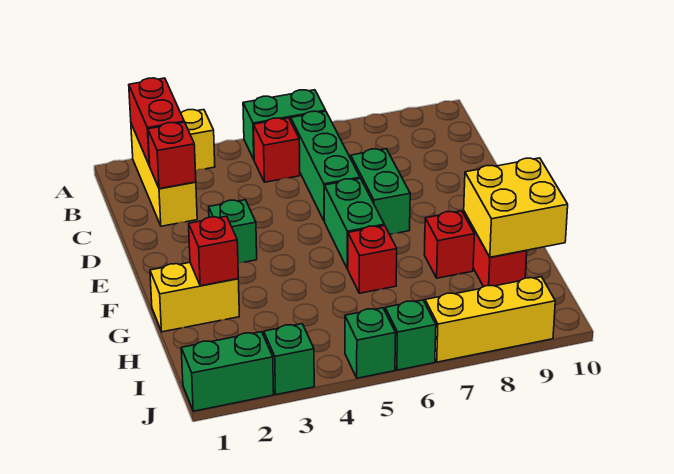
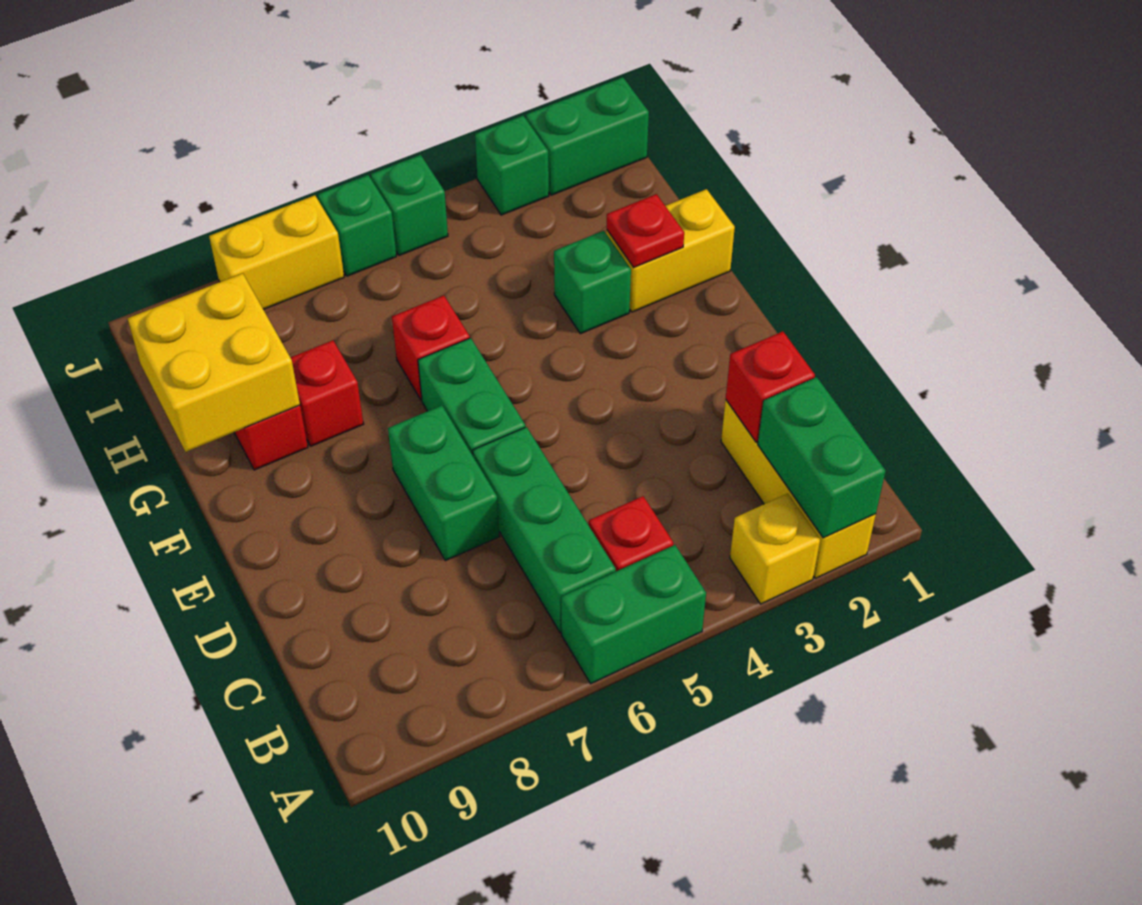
red 1x2 brick [129,78,184,165] -> green 1x2 brick [758,377,886,538]
green 1x1 brick [209,200,257,263] -> green 1x1 brick moved to [554,231,631,334]
red 1x1 brick [189,216,238,286] -> red 1x1 plate [607,194,684,267]
yellow 1x3 brick [425,277,555,362] -> yellow 1x2 brick [209,195,344,309]

